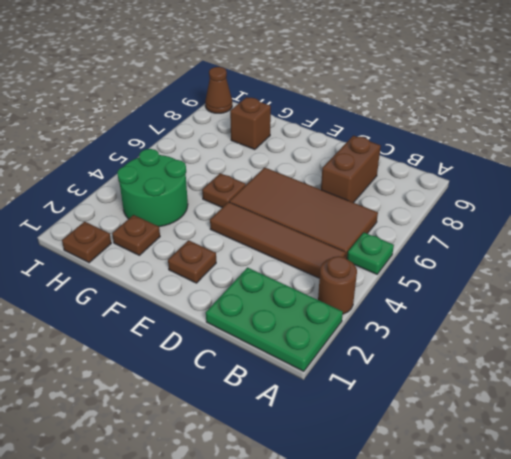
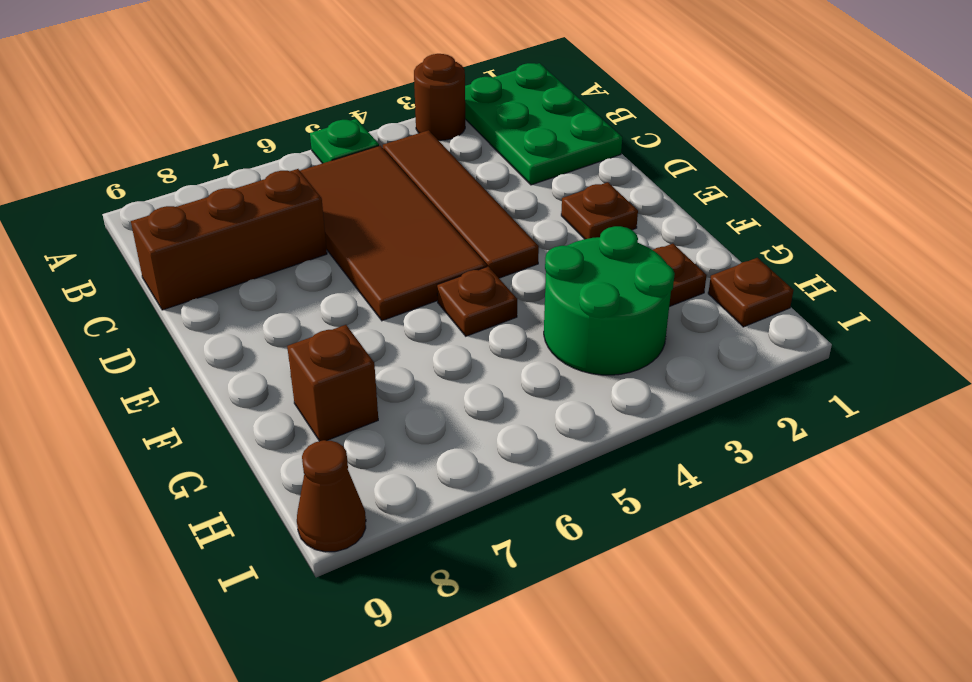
brown 1x2 brick [321,136,381,203] -> brown 1x3 brick [131,169,327,310]

